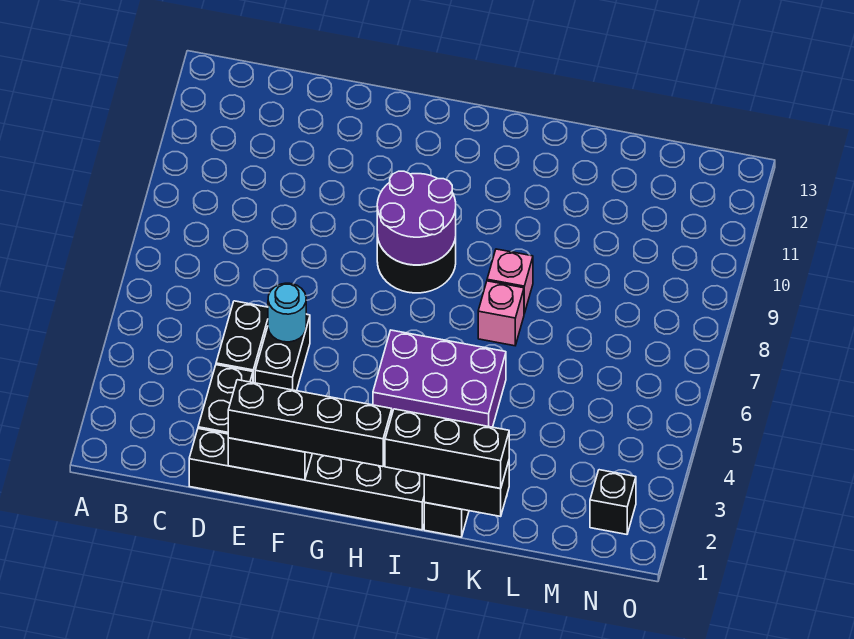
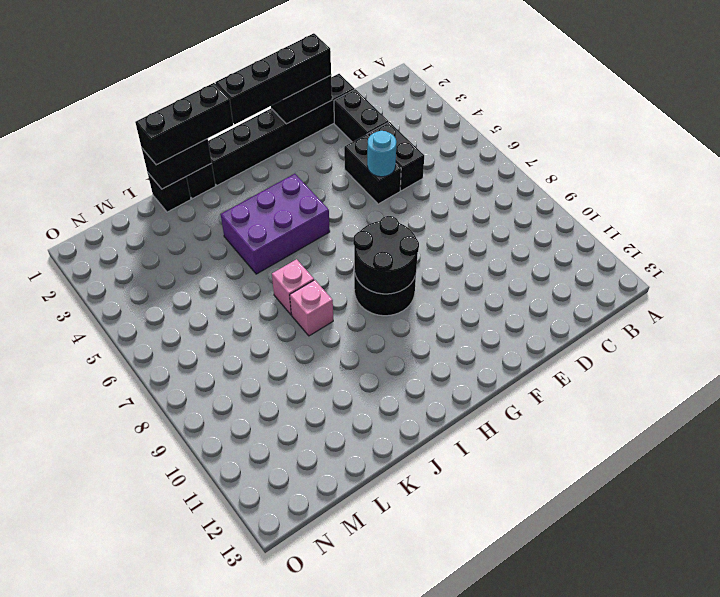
purple 2x2 round brick [377,171,456,265] -> black 2x2 round brick [353,216,419,294]
black 1x1 brick [590,470,636,534] -> black 1x1 brick moved to [148,173,191,212]

